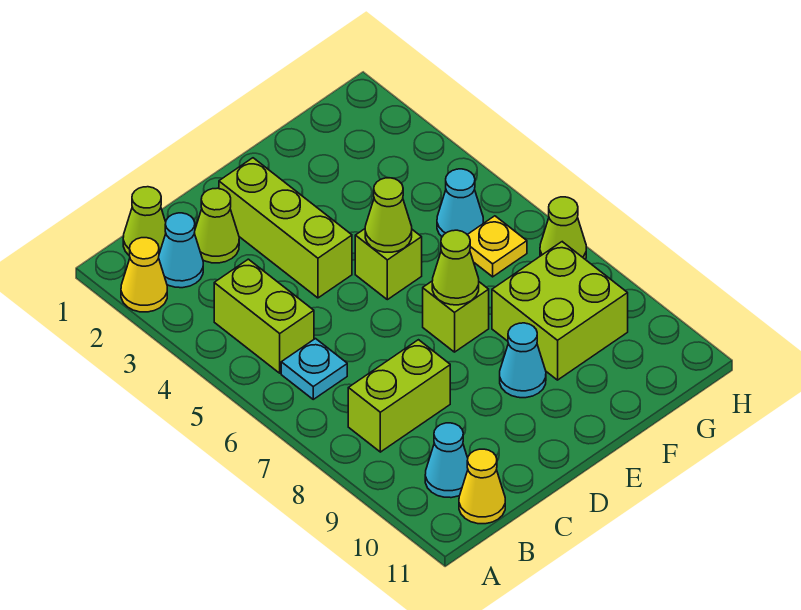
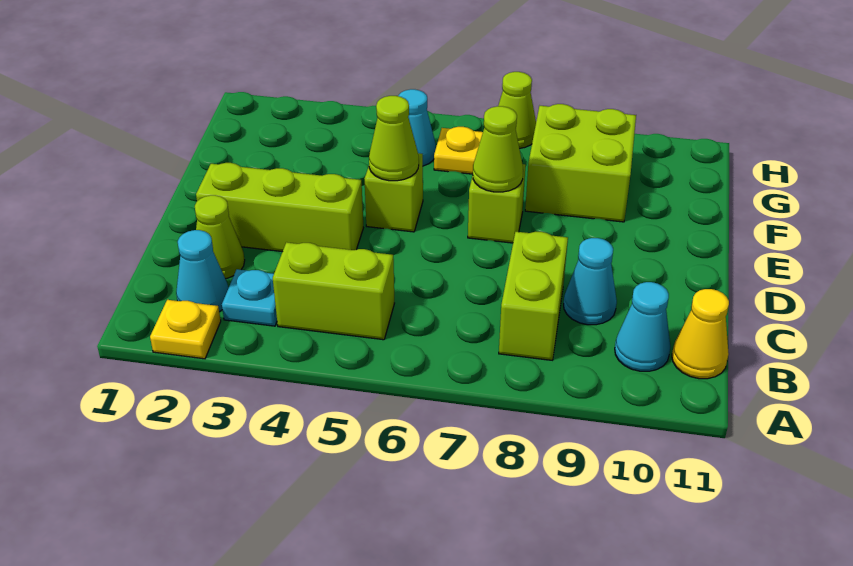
yellow 1x1 cone [121,238,167,312] -> yellow 1x1 plate [150,300,221,359]
lime 1x1 cone [123,187,166,256] -> none
cyan 1x1 plate [281,339,347,399] -> cyan 1x1 plate moved to [222,269,277,326]
cyan 1x1 cone [500,323,546,398] -> cyan 1x1 cone moved to [564,238,617,325]

